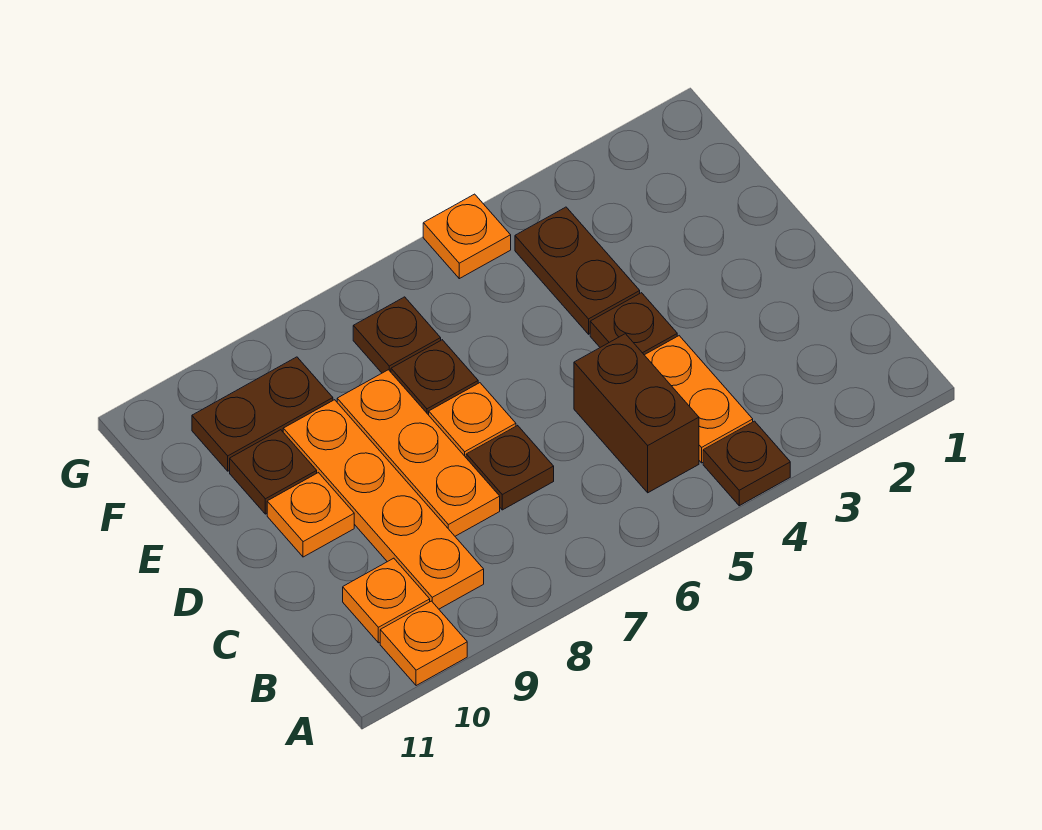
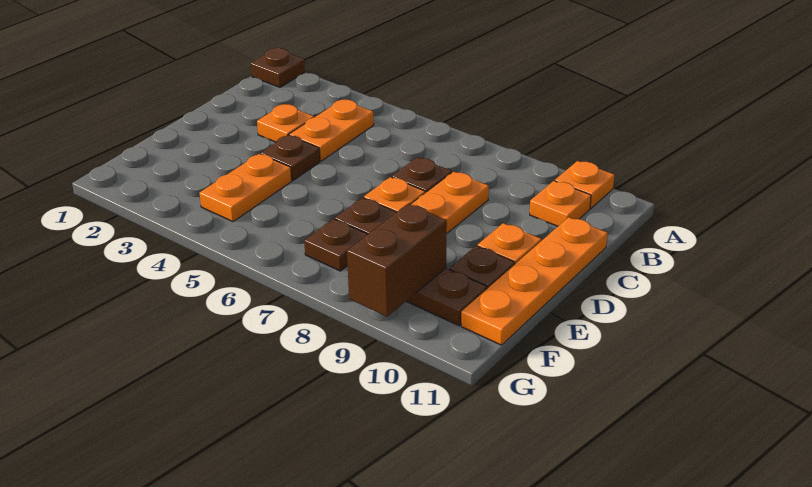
brown 1x1 plate [703,421,790,506] -> brown 1x1 plate moved to [251,48,305,87]
brown 1x2 brick [574,334,699,493] -> brown 1x2 brick moved to [347,204,447,317]
orange 1x4 plate [283,400,484,609] -> orange 1x4 plate moved to [461,217,608,345]
brown 1x2 plate [515,207,640,334] -> orange 1x2 plate [200,154,292,222]
orange 1x1 plate [423,194,511,279] -> orange 1x1 plate moved to [257,104,314,142]

